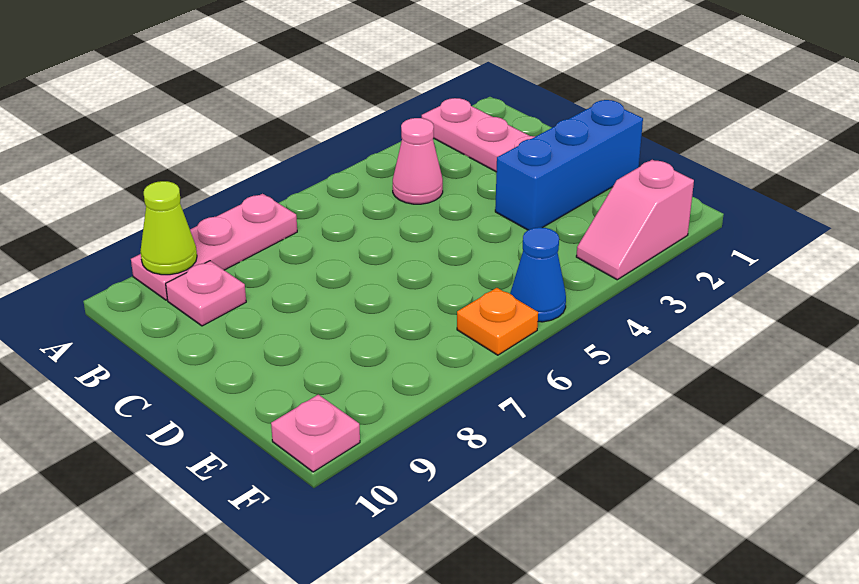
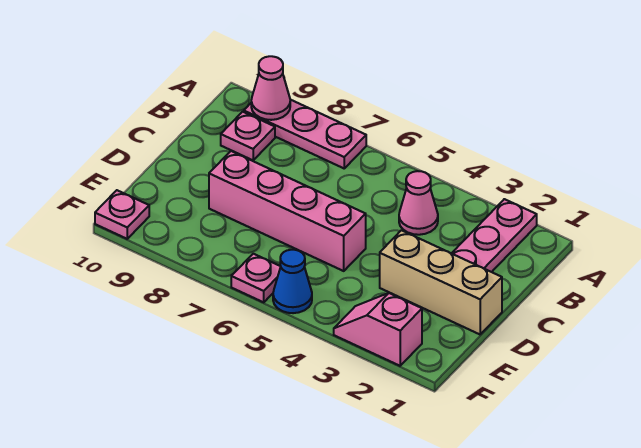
lime 1x1 cone [140,181,197,275] -> pink 1x1 cone [251,56,290,120]
blue 1x3 brick [495,100,643,230] -> tan 1x3 brick [380,230,502,334]
none -> pink 1x4 brick [209,151,366,271]
orange 1x1 plate [457,288,538,355] -> pink 1x1 plate [231,254,281,302]

